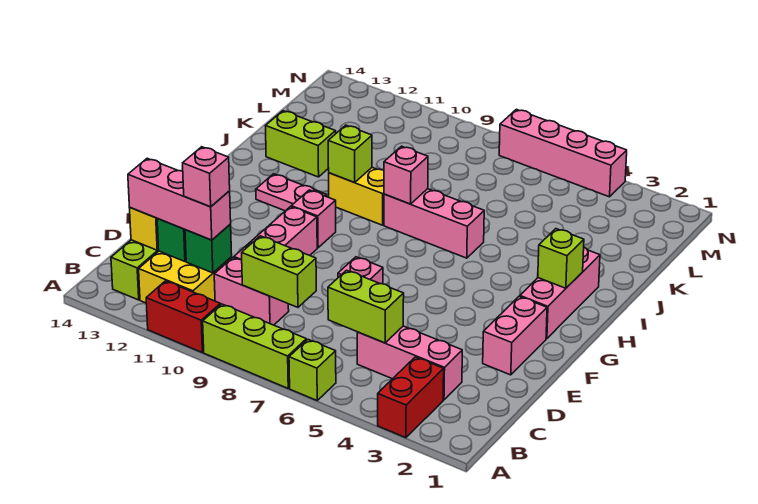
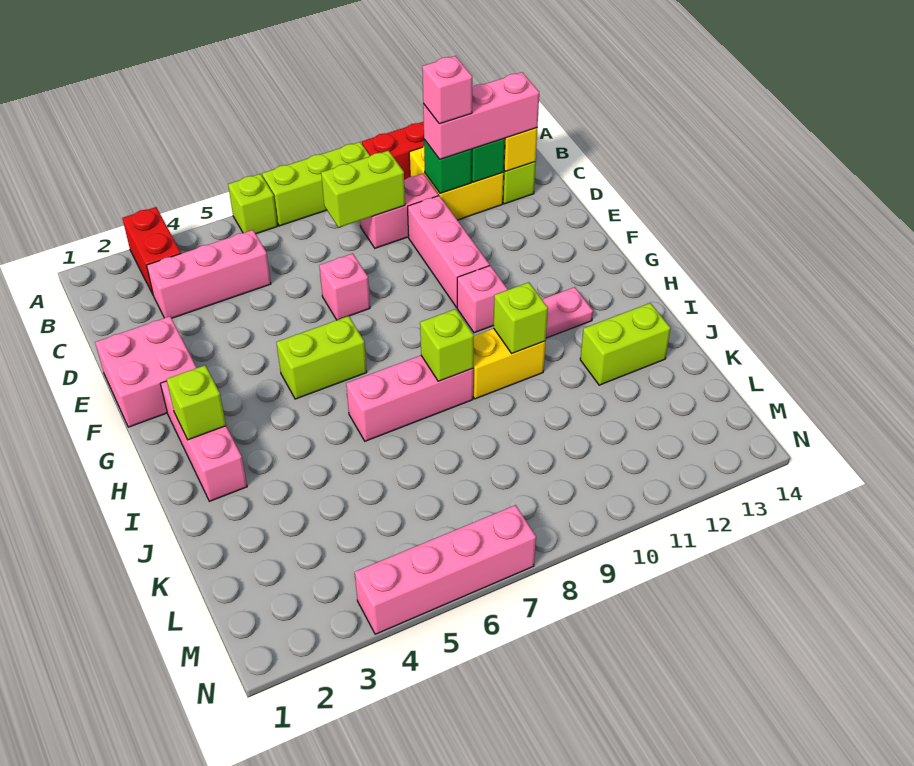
lime 1x2 brick [328,270,404,343] -> lime 1x2 brick moved to [276,316,367,399]
pink 1x2 brick [483,296,547,375] -> pink 2x2 brick [95,316,196,427]
pink 1x1 brick [384,146,428,204] -> lime 1x1 brick [420,309,474,381]

